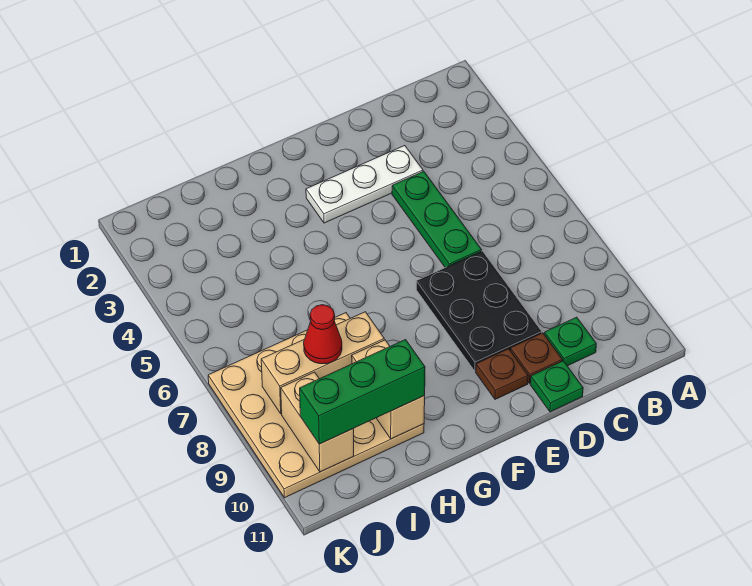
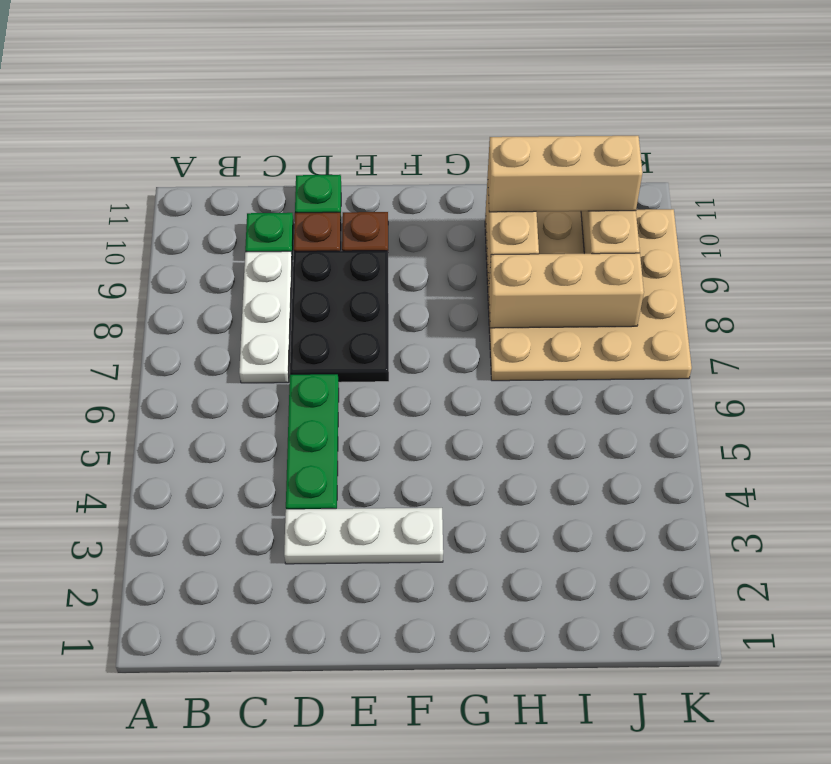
none -> white 1x3 plate [239,251,292,383]
green 1x3 brick [300,340,425,444] -> tan 1x3 brick [488,136,642,212]
red 1x1 cone [304,305,342,364] -> none

